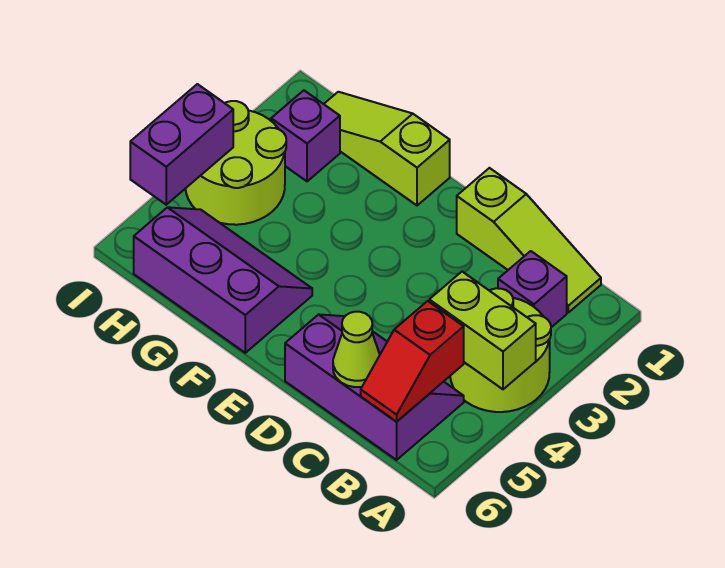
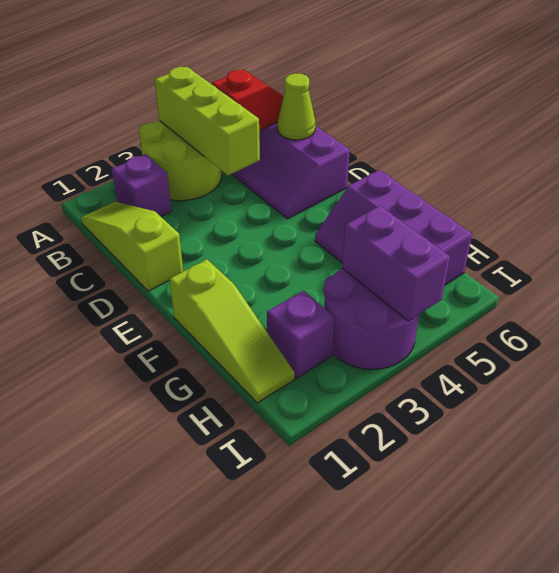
lime 1x2 brick [429,272,536,389] -> lime 1x3 brick [155,67,260,175]
lime 2x2 round brick [185,101,286,225] -> purple 2x2 round brick [324,268,419,369]
purple 1x2 brick [130,84,233,205] -> purple 1x2 brick turned to [342,206,450,321]

